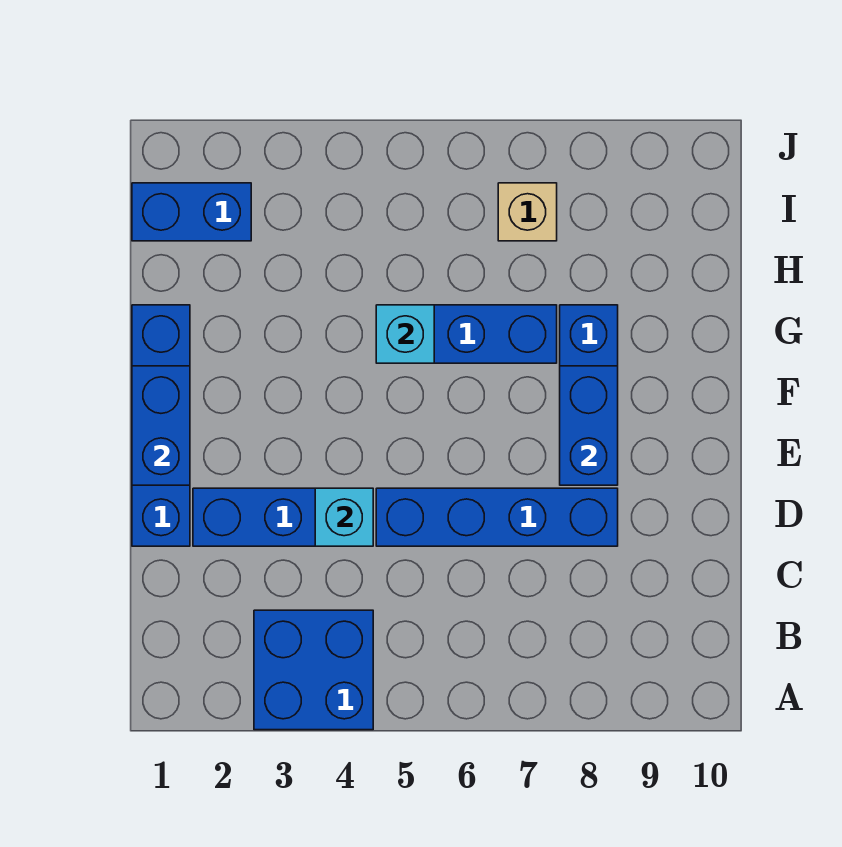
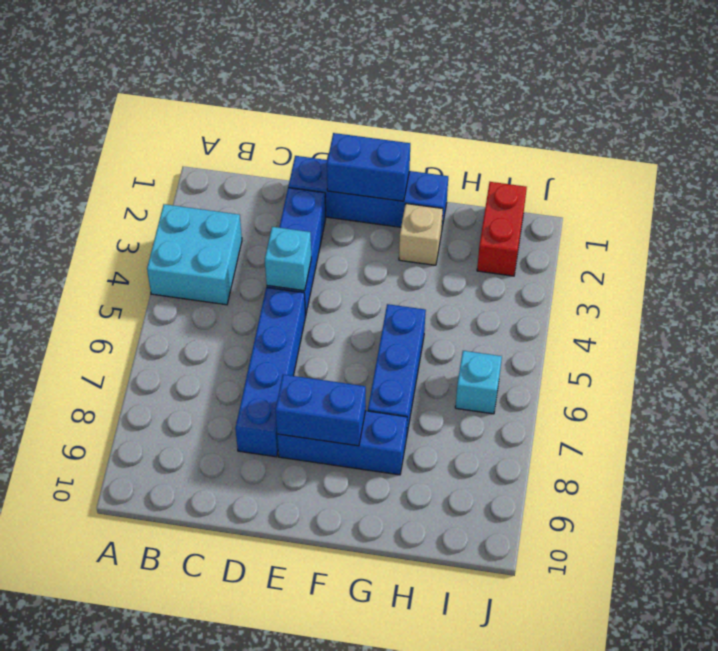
blue 2x2 brick [254,610,373,730] -> cyan 2x2 brick [147,204,242,305]
cyan 1x1 brick [376,305,434,363] -> cyan 1x1 brick moved to [455,351,502,414]
blue 1x2 brick [132,183,251,241] -> red 1x2 brick [477,182,527,276]
tan 1x1 brick [498,183,557,241] -> tan 1x1 brick moved to [399,204,443,265]

